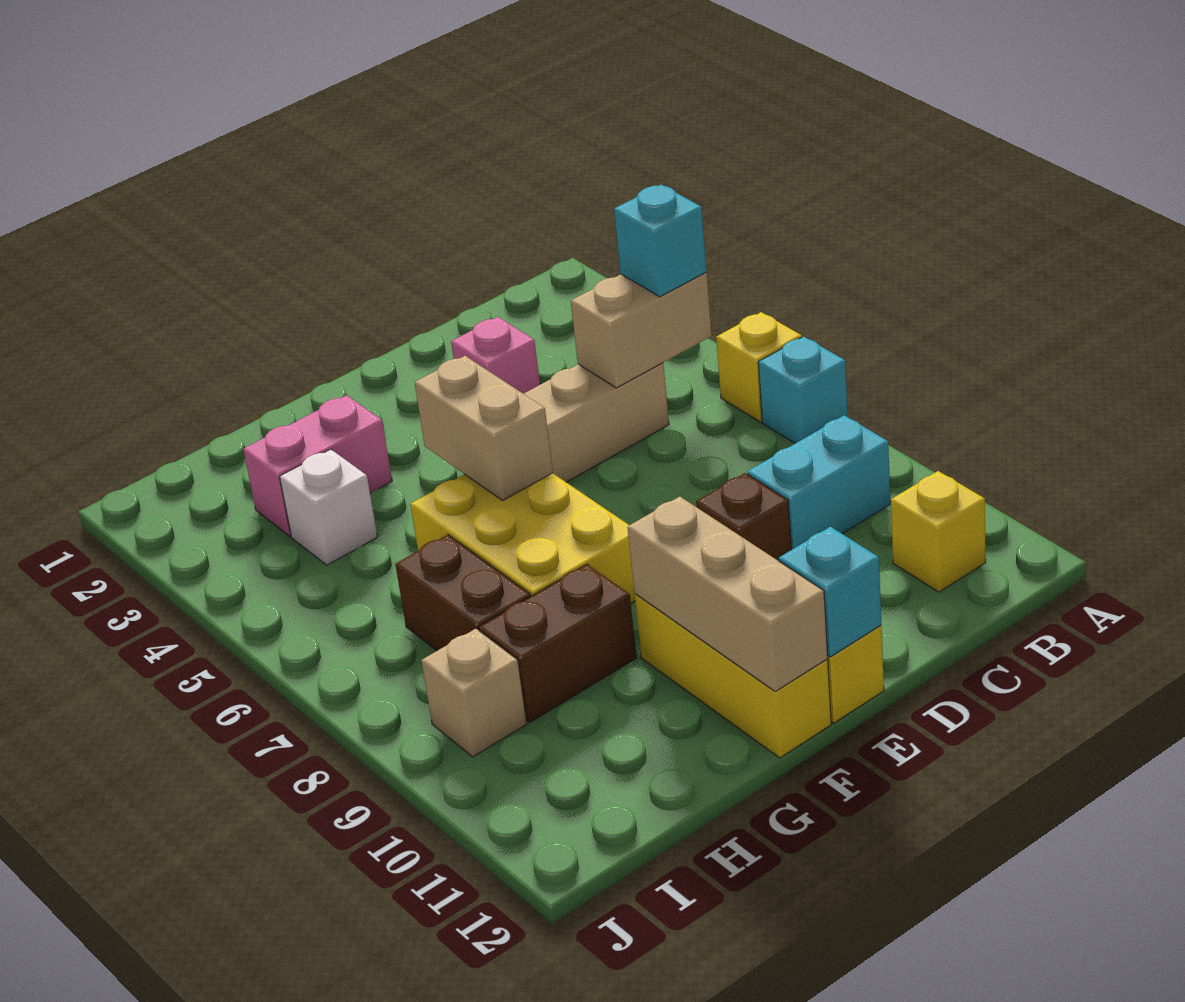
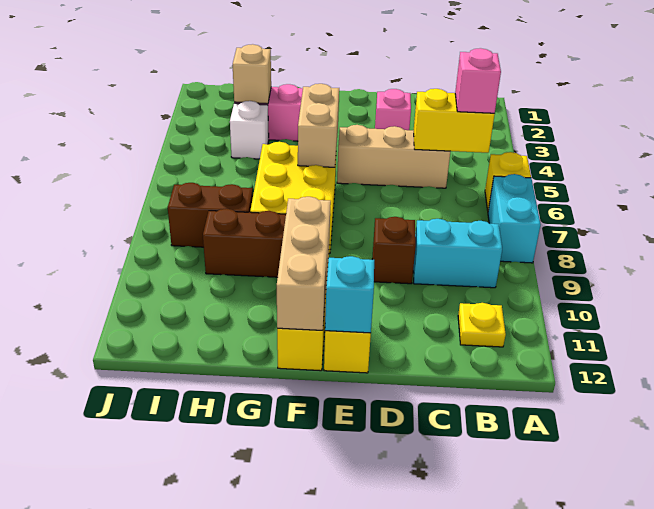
cyan 1x1 brick [758,337,848,443] -> cyan 1x2 brick [488,174,541,263]
tan 1x2 brick [571,273,712,388] -> yellow 1x2 brick [414,89,495,153]
cyan 1x1 brick [614,185,707,297] -> pink 1x1 brick [455,48,501,113]
yellow 1x1 brick [891,471,986,592] -> yellow 1x1 plate [458,303,506,347]
brown 1x2 brick [395,535,530,651] -> brown 1x2 brick turned to [168,183,253,247]
tan 1x1 brick [421,629,527,757] -> tan 1x1 brick moved to [233,44,271,104]

